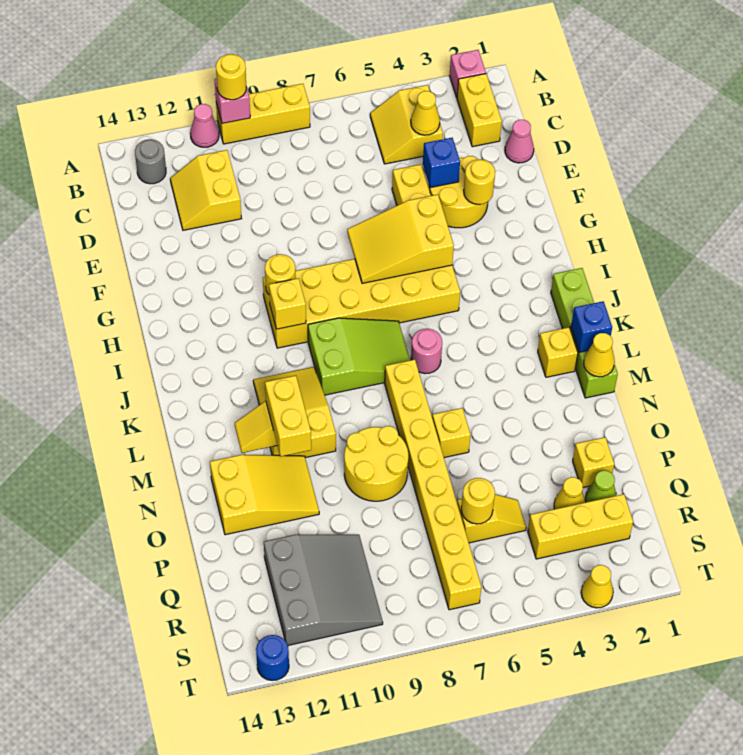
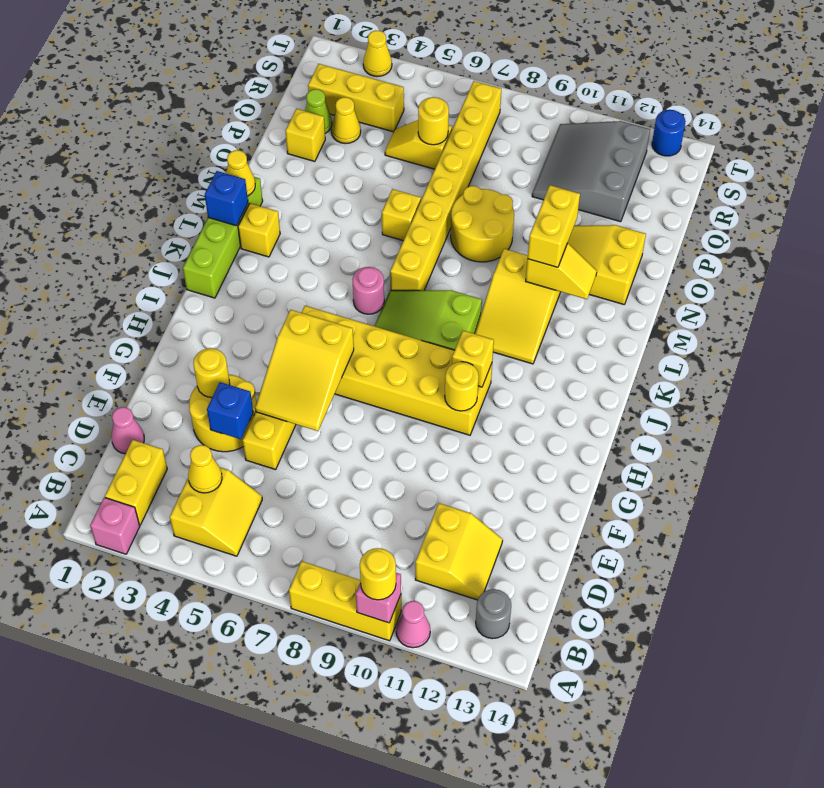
yellow 2x3 slope [347,195,454,283] -> yellow 2x3 slope turned to [255,310,354,431]

